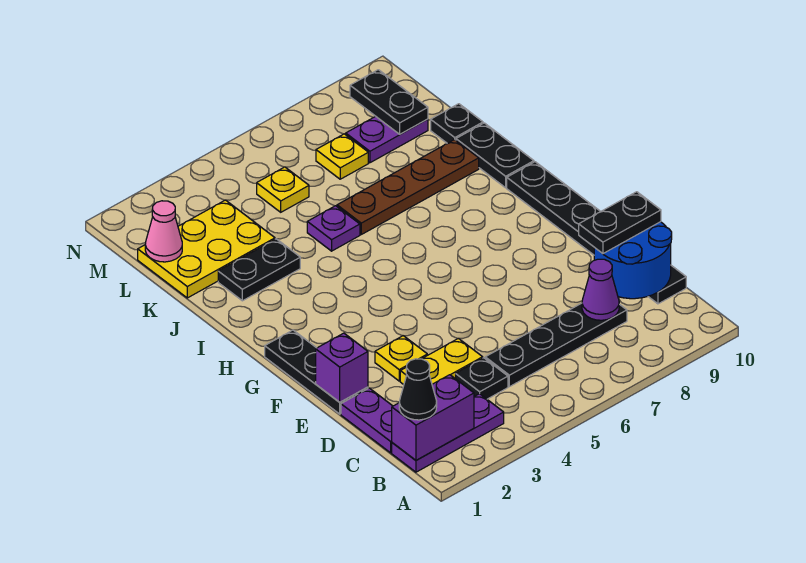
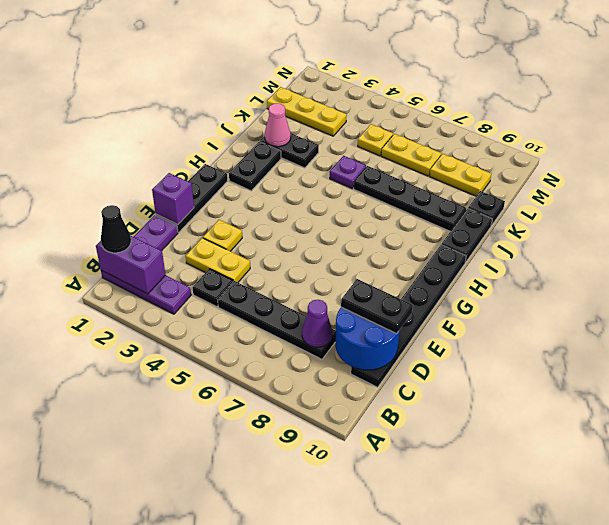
brown 1x4 plate [337,139,479,234] -> black 1x4 plate [354,166,466,231]
yellow 2x3 plate [138,200,275,298] -> yellow 1x3 plate [267,87,347,136]
pink 1x1 cone [145,201,182,262] -> pink 1x1 cone moved to [265,103,291,147]
yellow 1x1 plate [316,134,368,179] -> yellow 1x2 plate [381,134,441,176]
purple 1x2 plate [346,116,428,163] -> yellow 1x2 plate [430,154,491,196]
black 1x2 plate [350,70,428,134] -> black 1x2 plate moved to [229,142,281,191]

